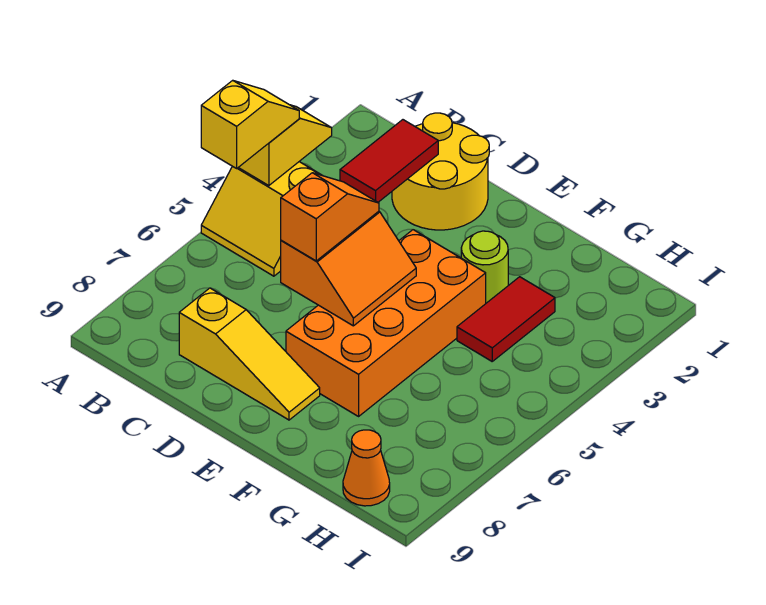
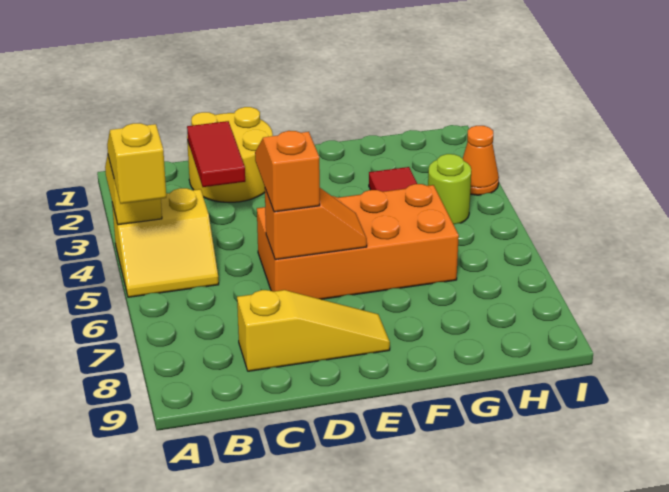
orange 2x2 slope [281,211,416,326] -> orange 1x2 slope [265,188,367,260]
orange 2x4 brick [286,230,486,416] -> orange 2x4 brick turned to [257,184,459,299]
lime 1x1 round brick [461,231,508,303] -> lime 1x1 round brick moved to [428,154,471,224]
orange 1x1 cone [343,430,390,506] -> orange 1x1 cone moved to [463,126,499,195]

